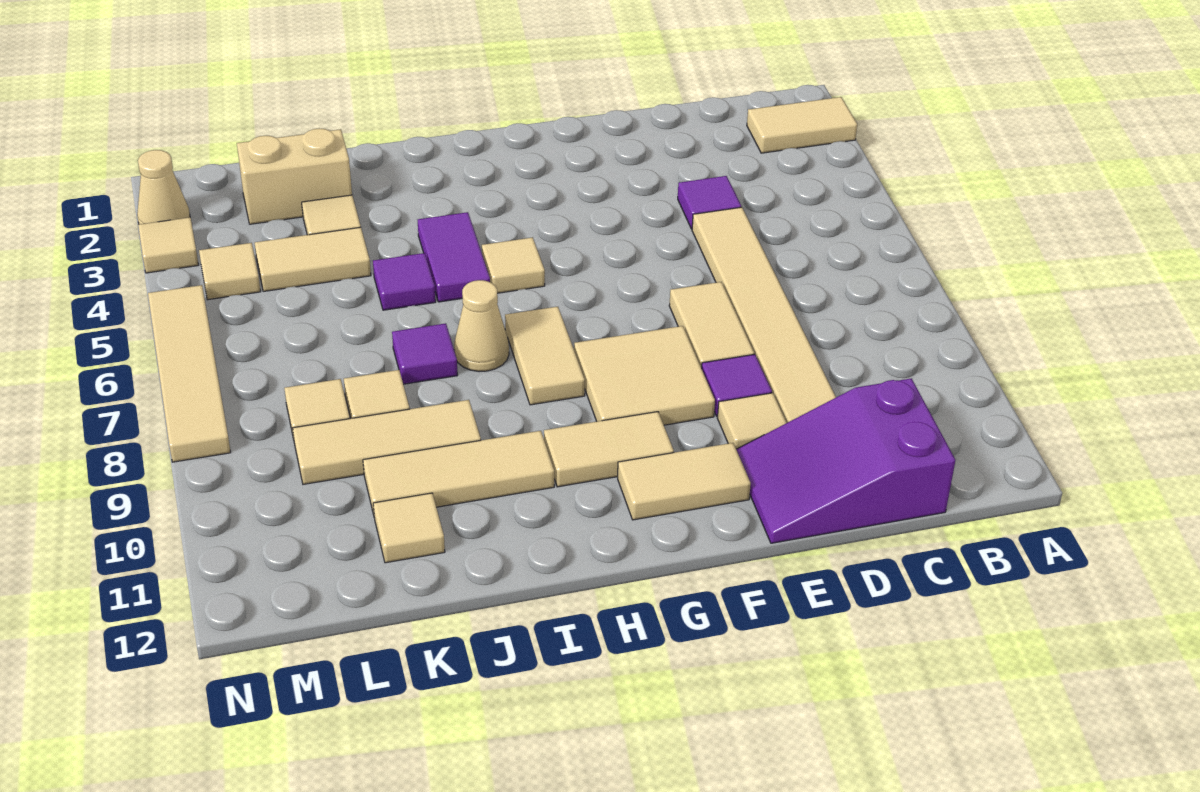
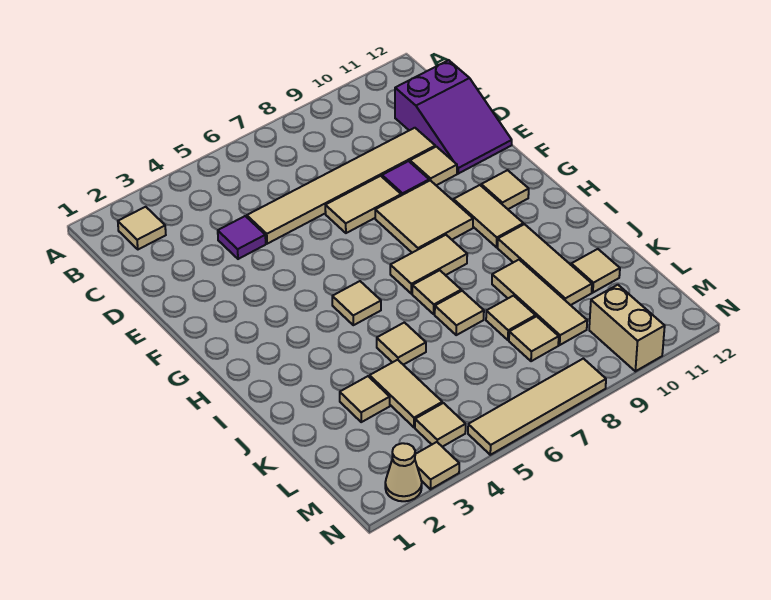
tan 1x2 tile [747,97,857,153] -> tan 1x1 tile [118,207,166,249]
tan 1x2 tile [618,443,751,520] -> tan 1x1 tile [481,170,529,209]
purple 1x2 tile [418,212,490,302] -> none
tan 1x1 cone [454,280,509,372] -> tan 1x1 tile [412,270,461,314]
purple 1x1 tile [373,253,436,310] -> tan 1x1 tile [377,322,426,365]
purple 1x1 tile [392,324,458,384] -> tan 1x1 tile [435,291,484,335]
tan 1x2 brick [237,128,352,224] -> tan 1x2 brick moved to [589,285,665,371]

